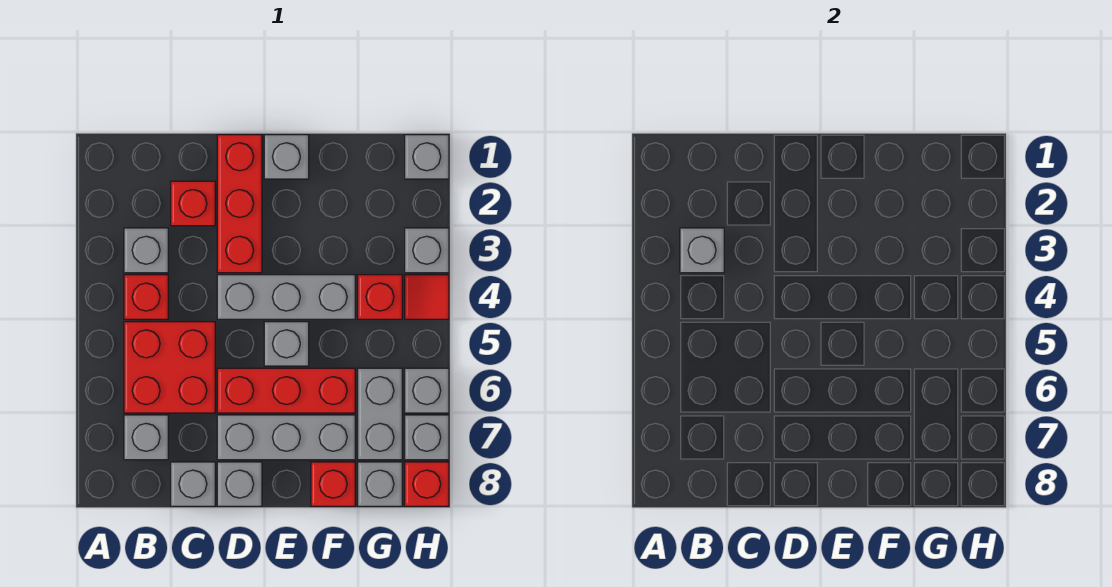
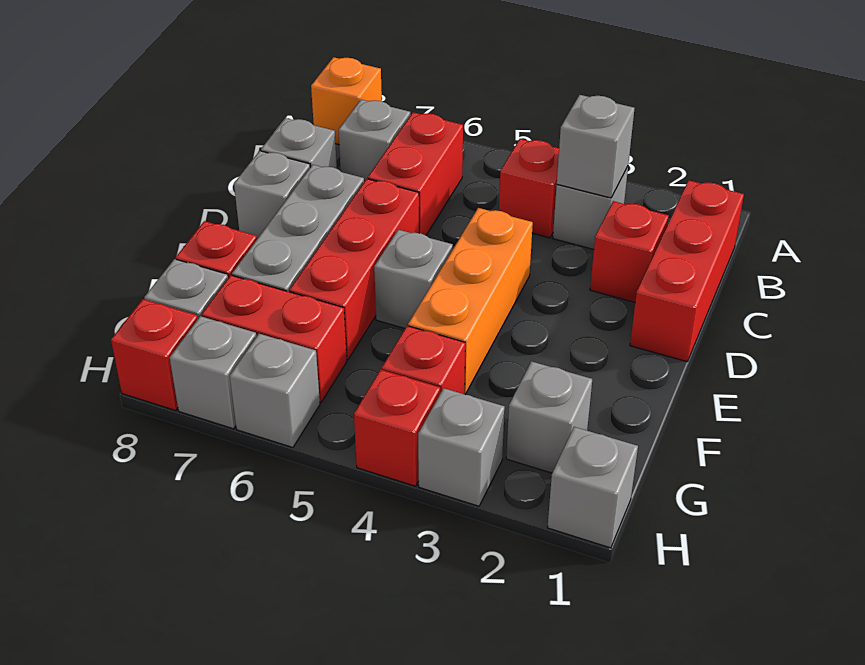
none -> orange 1x1 brick [311,57,382,145]
red 2x2 brick [124,322,215,413] -> red 1x2 brick [368,112,463,235]
red 1x3 brick [217,135,262,273] -> red 1x3 brick turned to [630,180,744,362]
grey 1x3 brick [217,275,355,319] -> orange 1x3 brick [408,208,533,394]
grey 1x1 brick [264,135,309,179] -> grey 1x1 brick moved to [506,361,592,473]
grey 1x2 brick [358,368,402,460] -> red 1x2 brick [202,275,347,402]
red 1x1 tile [405,275,449,319] -> red 1x1 brick [354,370,440,486]

